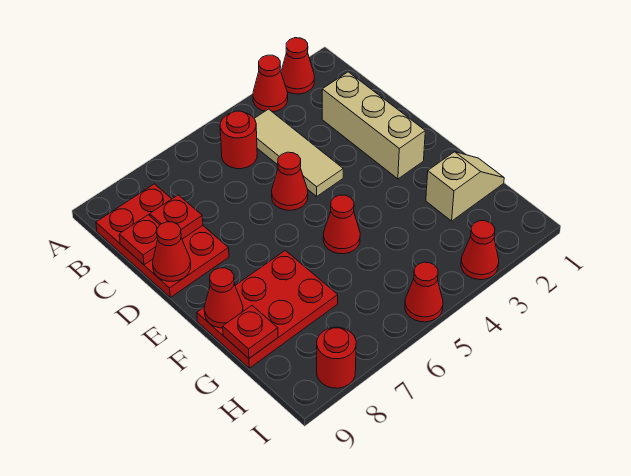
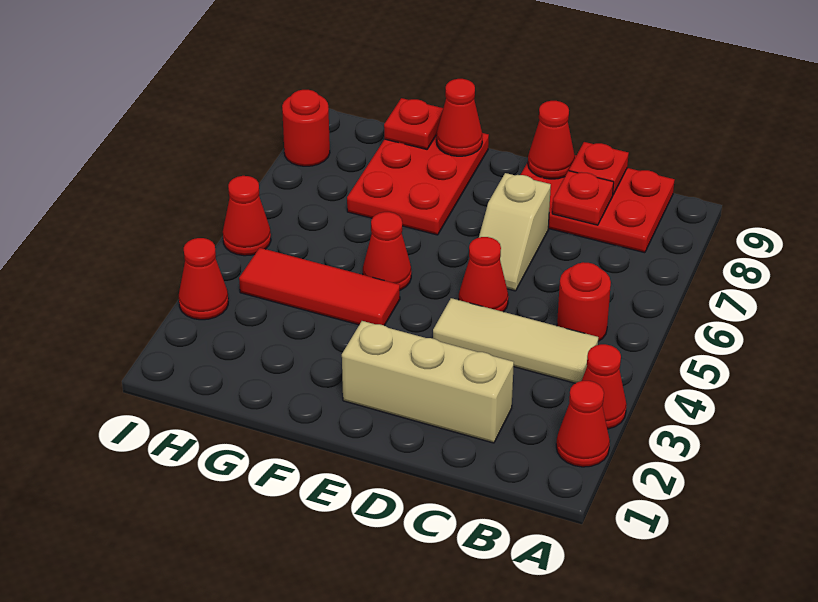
none -> red 1x3 tile [239,248,400,326]
tan 1x2 slope [426,152,504,221] -> tan 1x2 slope moved to [479,173,551,291]

